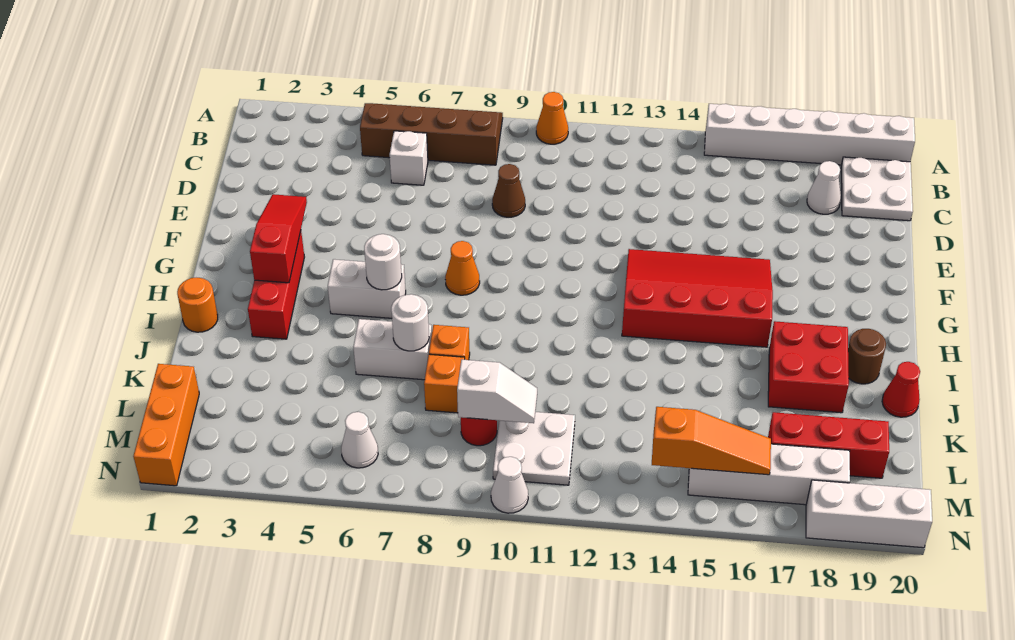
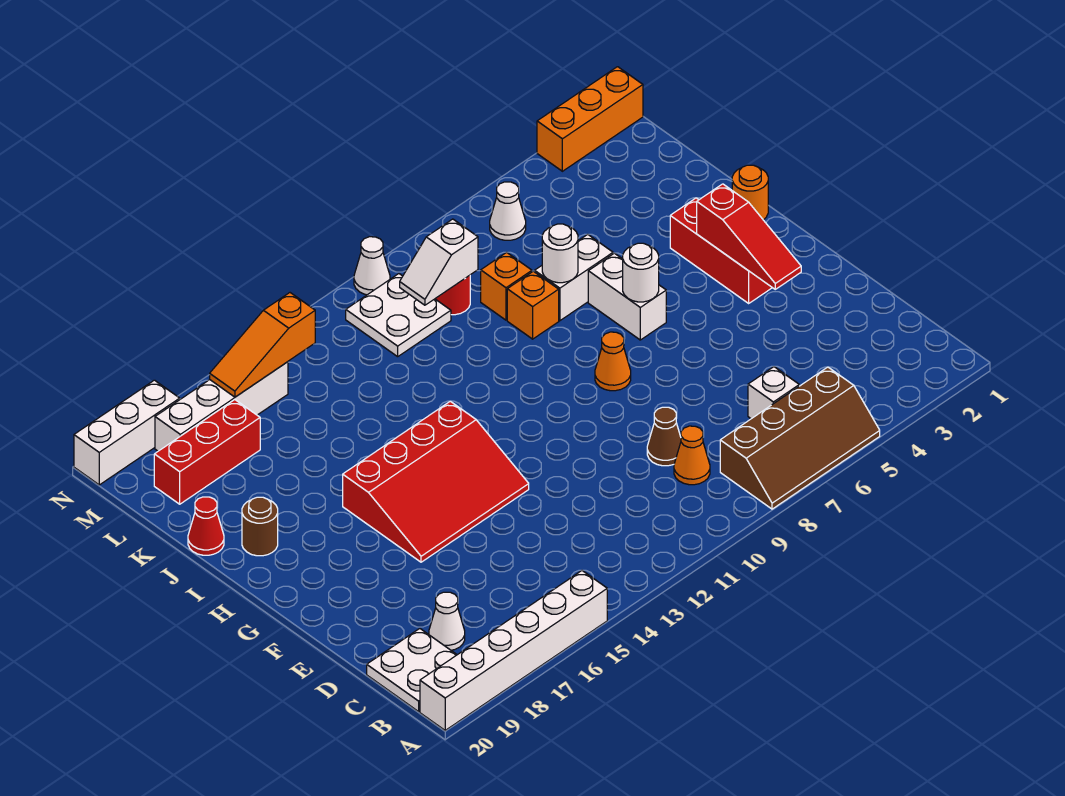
orange 1x1 cone [536,92,568,144] -> orange 1x1 cone moved to [674,426,710,485]
white 1x2 brick [328,259,406,318] -> white 1x2 brick turned to [588,253,666,340]
red 2x2 brick [768,321,849,413] -> none
orange 1x3 brick [133,364,199,486] -> orange 1x3 brick turned to [537,67,643,171]

